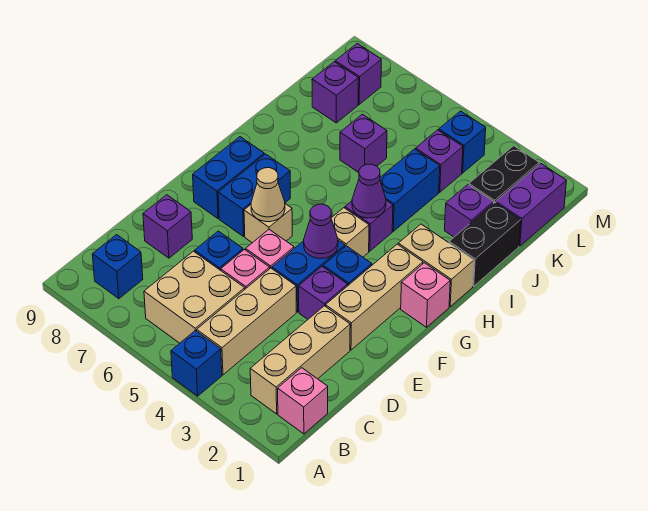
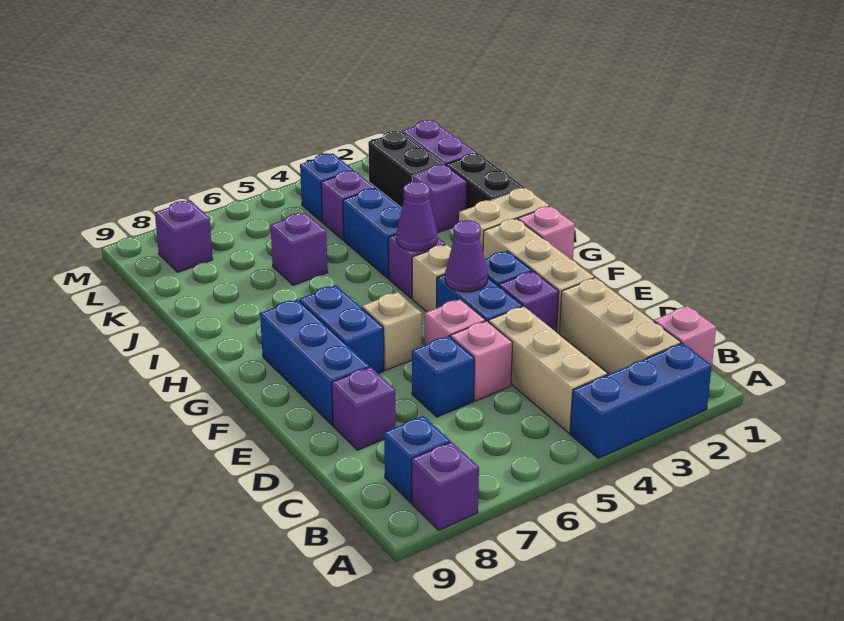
blue 1x1 brick [171,330,222,396] -> blue 1x3 brick [570,343,712,458]
tan 2x2 brick [144,251,245,343] -> none
tan 1x1 cone [251,168,285,222] -> none
blue 1x2 brick [193,137,264,218] -> blue 1x3 brick [260,299,369,425]
purple 1x1 brick [312,62,359,123] -> purple 1x1 brick moved to [412,442,479,530]

